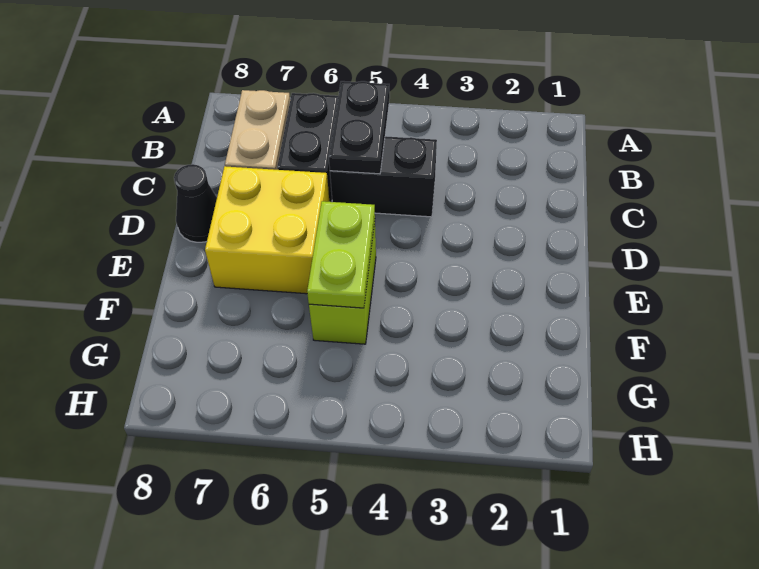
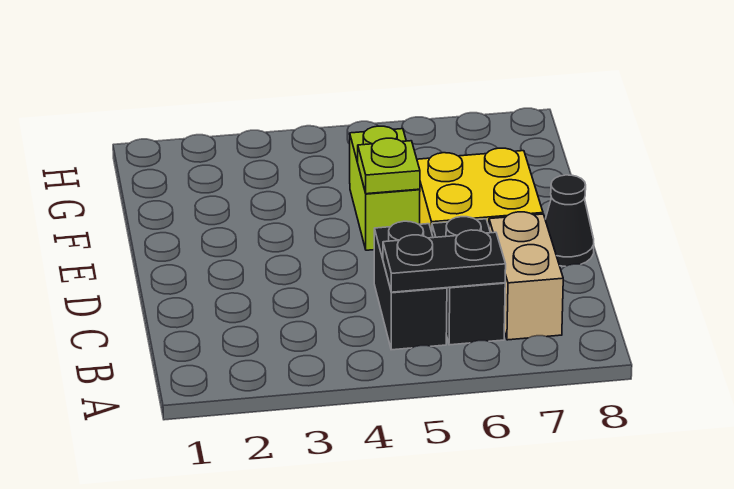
black 1x2 plate [329,81,390,174] -> black 1x2 plate turned to [383,230,506,292]
black 1x2 brick [330,136,437,217] -> black 1x2 brick turned to [374,221,447,350]
lime 1x2 plate [307,201,375,308] -> lime 1x1 plate [358,138,420,194]

